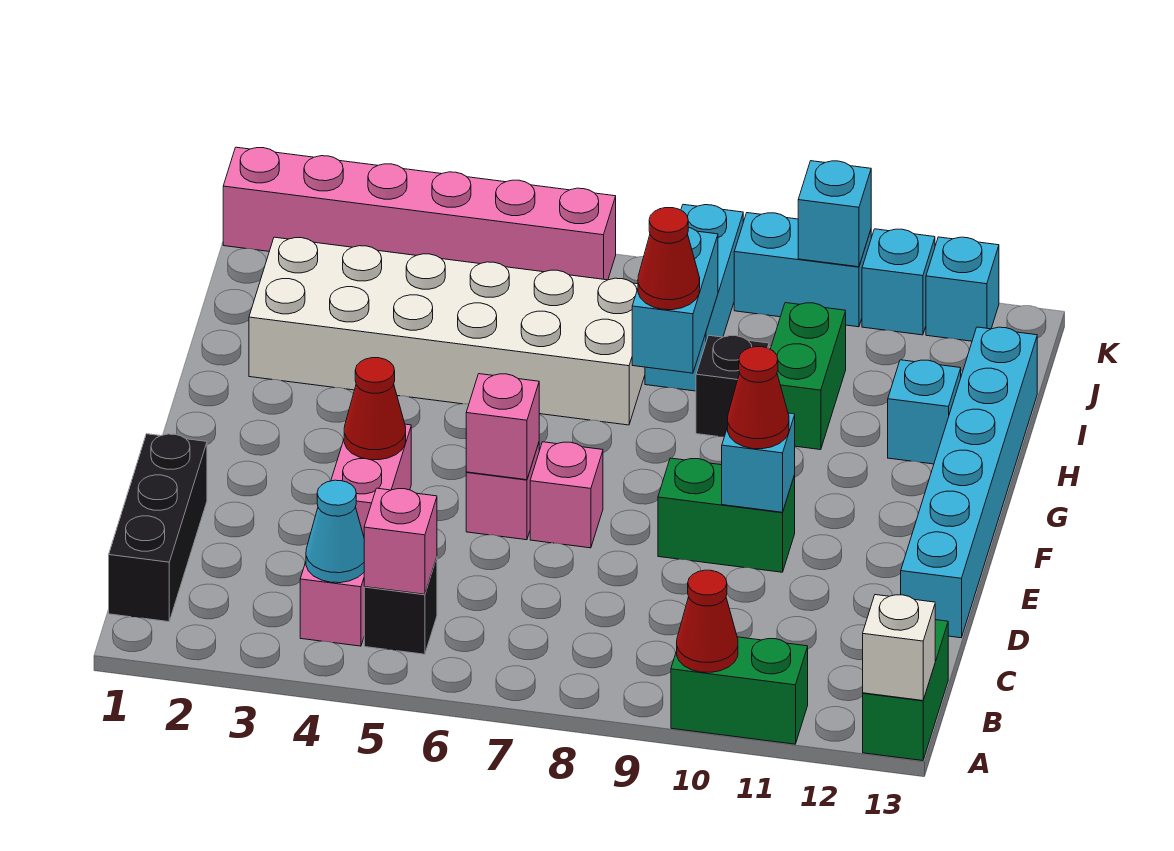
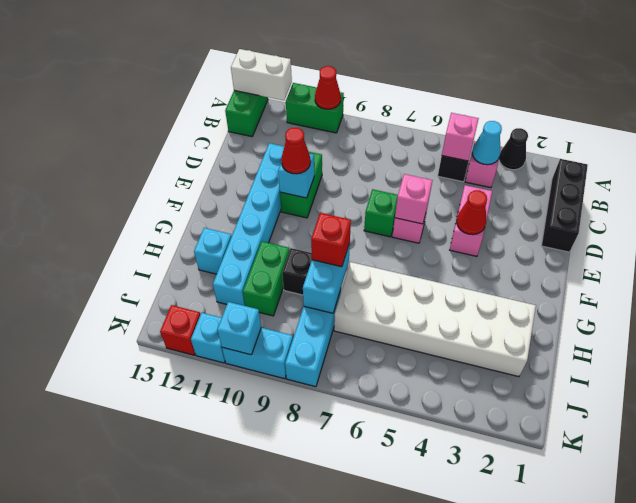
none -> black 1x1 cone [499,128,528,170]
white 1x1 brick [863,595,935,701] -> white 1x2 brick [231,49,292,101]
cyan 1x6 brick [901,327,1037,638] -> cyan 1x6 brick moved to [213,143,284,306]
pink 1x1 brick [530,442,603,548] -> green 1x1 brick [364,189,398,237]
green 1x2 brick [658,458,795,572] -> green 1x2 brick turned to [280,152,322,218]
red 1x1 cone [638,208,700,310] -> red 1x1 brick [311,213,351,267]
pink 1x6 brick [223,147,616,280] -> none
cyan 1x1 brick [926,237,999,341] -> red 1x1 brick [160,305,201,355]

